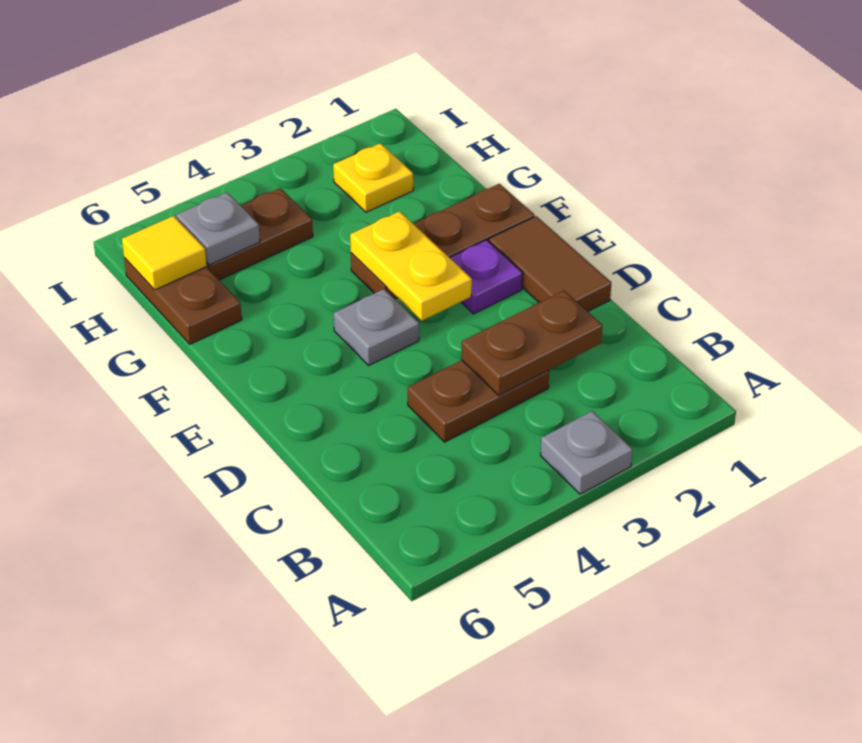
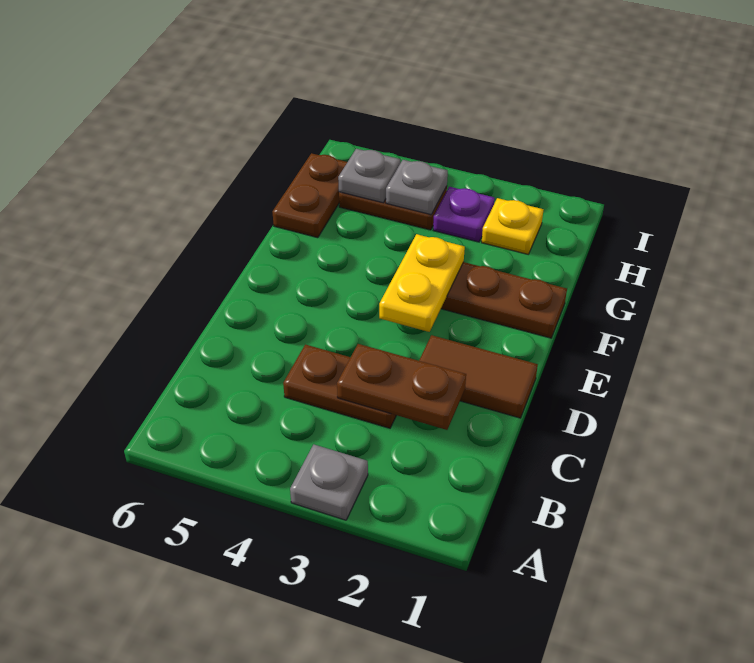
brown 1x2 tile [489,216,611,311] -> brown 1x2 tile turned to [419,335,538,418]
purple 1x1 plate [450,240,522,314] -> purple 1x1 plate moved to [433,187,495,242]
grey 1x1 plate [334,289,419,365] -> grey 1x1 plate moved to [386,160,448,215]
yellow 1x1 tile [122,216,207,290] -> none

